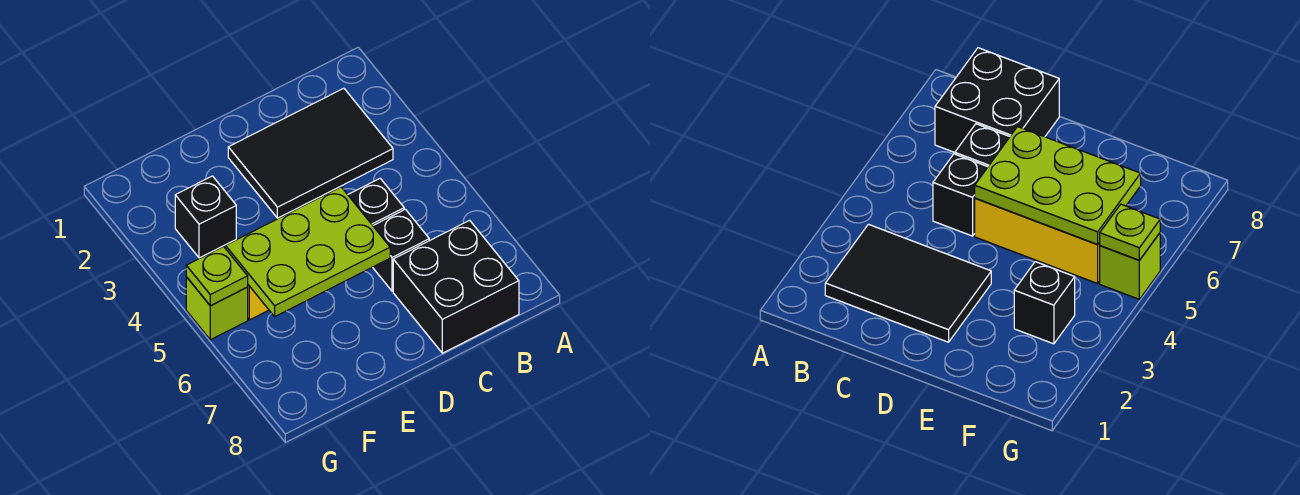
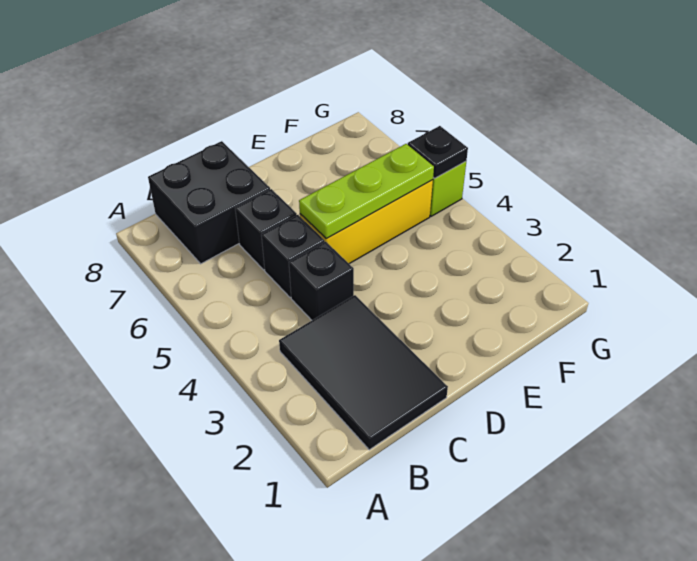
black 2x3 tile [228,88,393,218] -> black 2x3 tile turned to [279,295,448,450]
lime 2x3 plate [225,187,390,316] -> lime 1x3 plate [299,144,434,238]
black 1x1 brick [175,176,236,258] -> black 1x1 brick moved to [289,242,354,320]
lime 1x1 plate [186,247,248,306] -> black 1x1 plate [408,126,468,179]

